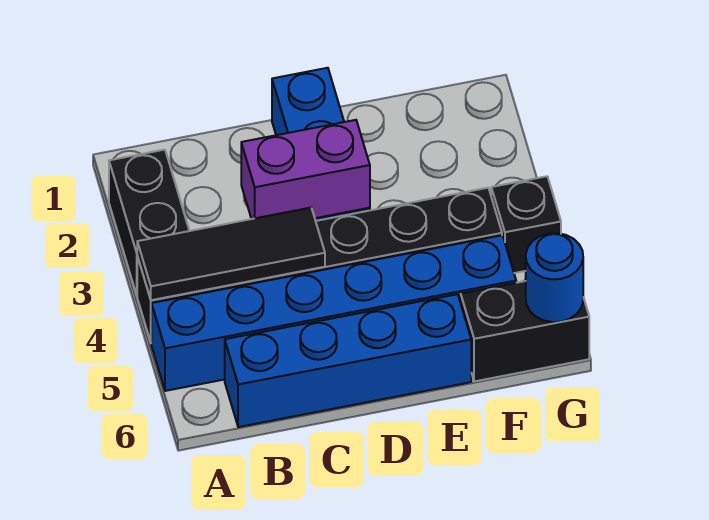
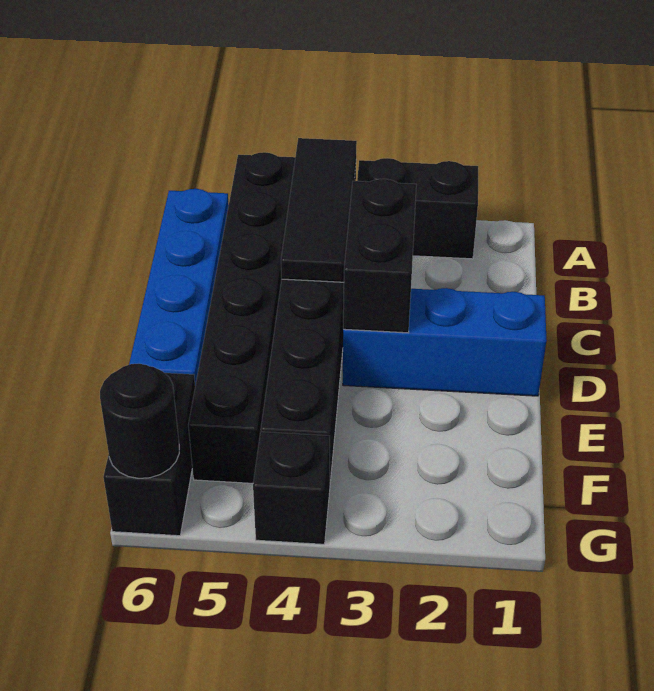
blue 1x6 brick [151,235,516,391] -> black 1x6 brick [188,152,295,483]
purple 1x2 brick [241,120,370,219] -> black 1x2 brick [343,179,416,333]
blue 1x1 round brick [526,233,583,322] -> black 1x1 round brick [100,364,179,478]

